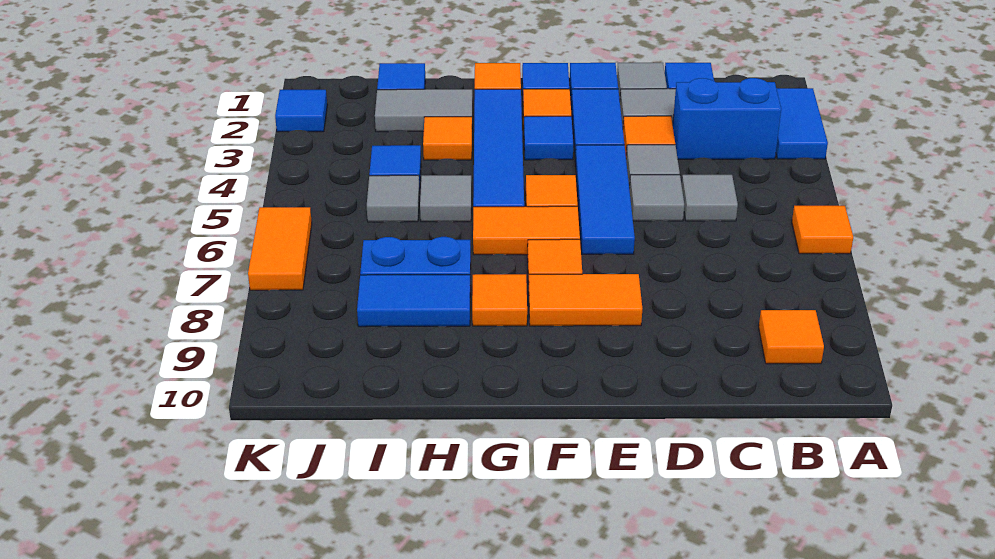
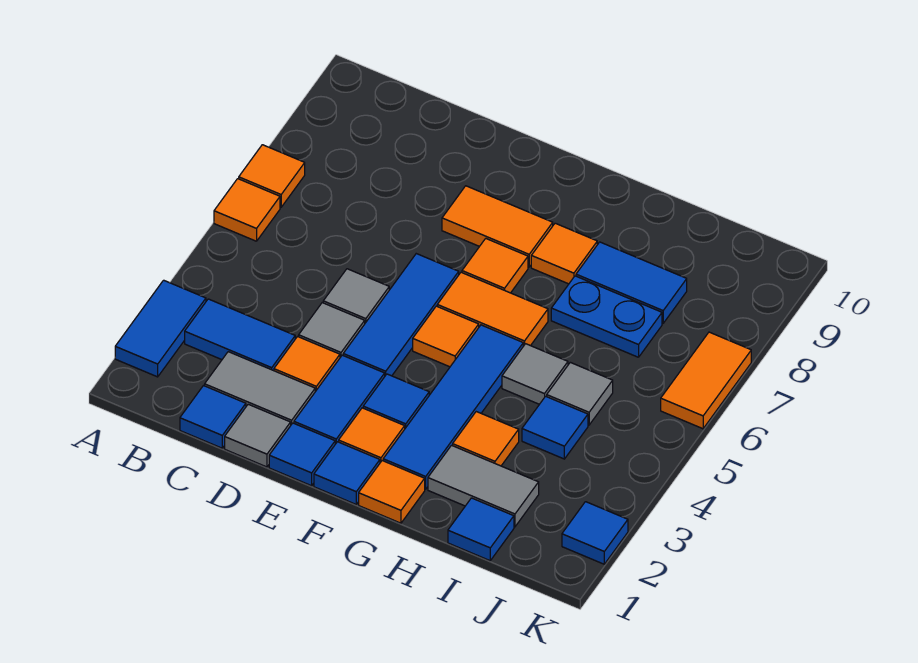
blue 1x2 brick [673,78,781,159] -> blue 1x2 tile [185,299,295,371]
orange 1x1 tile [759,310,824,364] -> orange 1x1 tile moved to [239,145,305,207]
grey 1x1 tile [682,175,738,221] -> none

